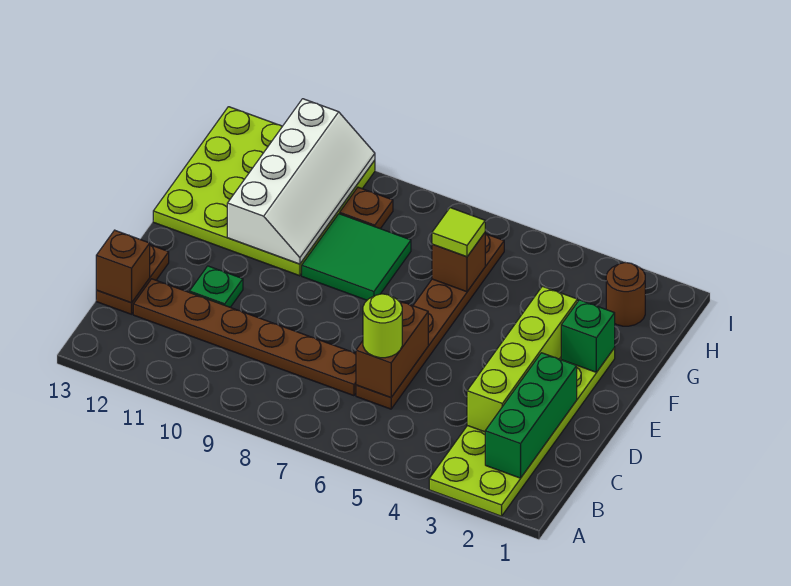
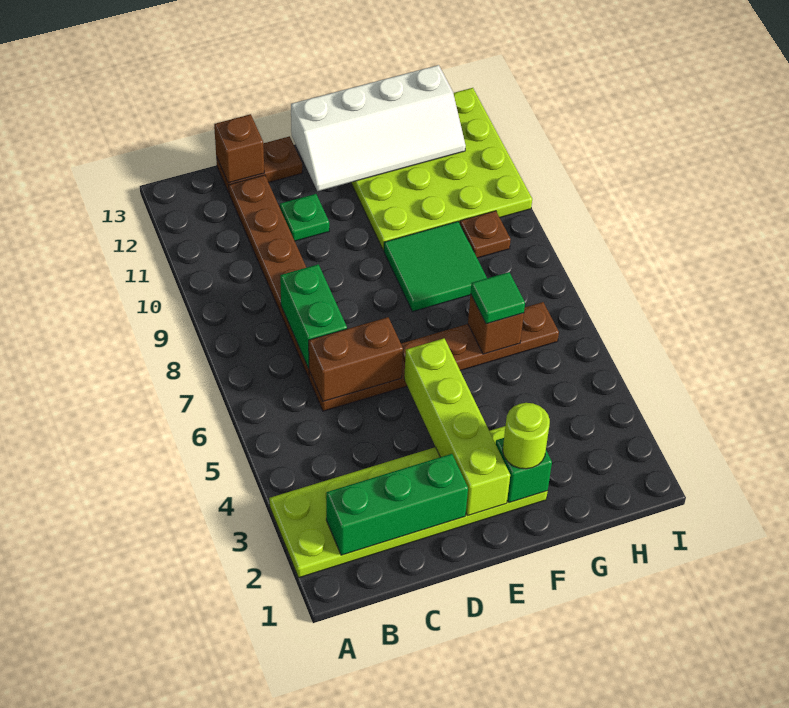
lime 1x4 brick [467,286,577,432] -> lime 1x4 brick turned to [404,338,510,516]
lime 1x1 round brick [363,294,402,358] -> lime 1x1 round brick moved to [503,403,550,469]
none -> green 1x2 brick [280,264,347,368]
white 2x4 slope [227,99,375,264] -> white 2x4 slope moved to [291,65,466,191]
lime 1x1 tile [432,208,485,257] -> green 1x1 tile [471,272,525,324]
brown 1x1 round brick [606,263,645,326] -> none

